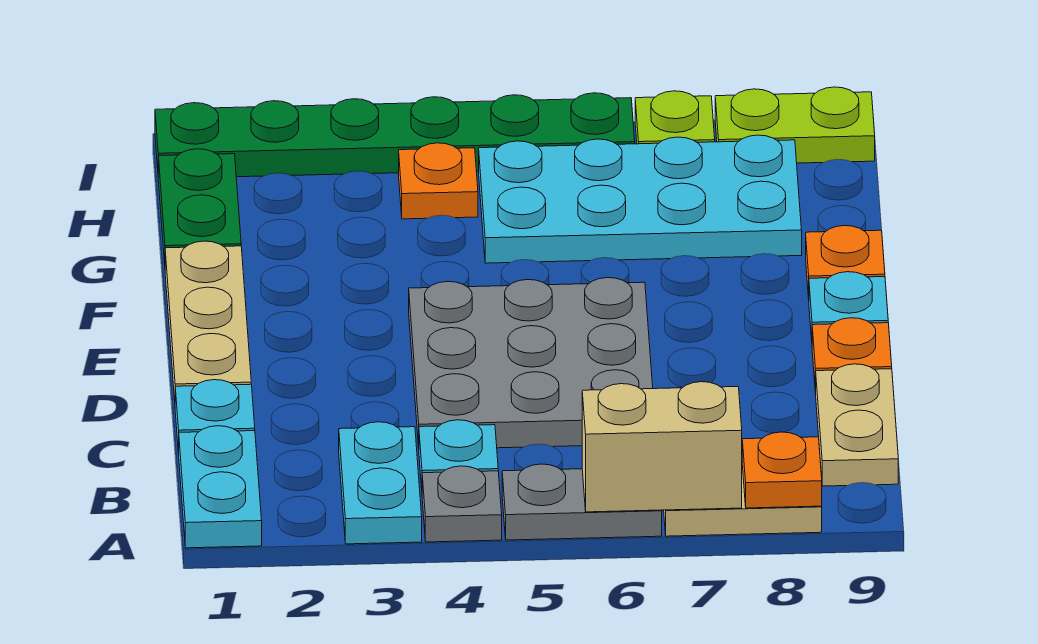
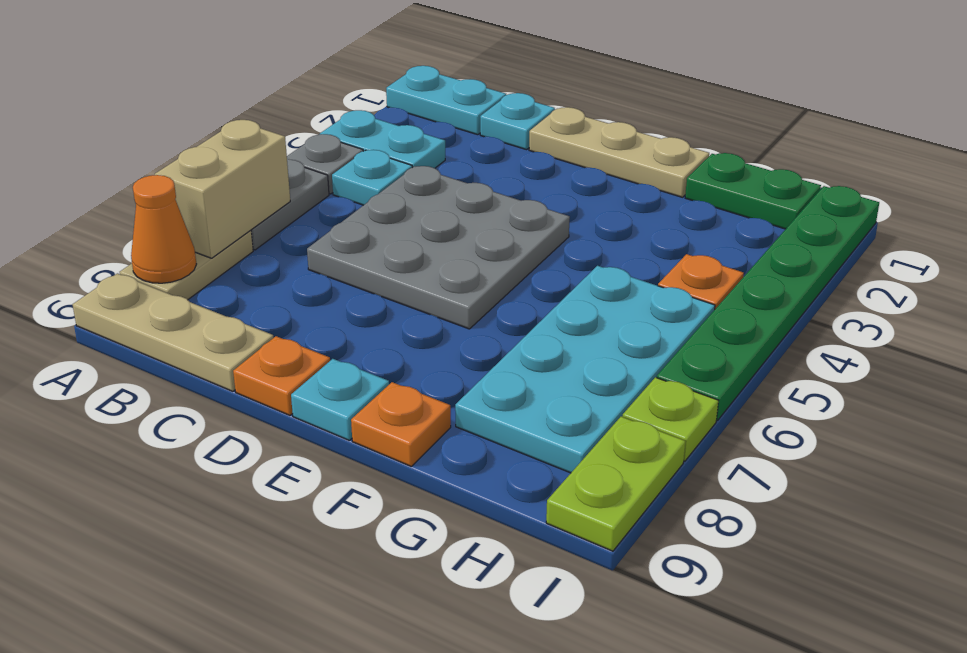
orange 1x1 plate [742,432,822,508] -> orange 1x1 cone [131,175,196,283]
tan 1x2 plate [816,364,898,486] -> tan 1x3 plate [73,273,273,391]

